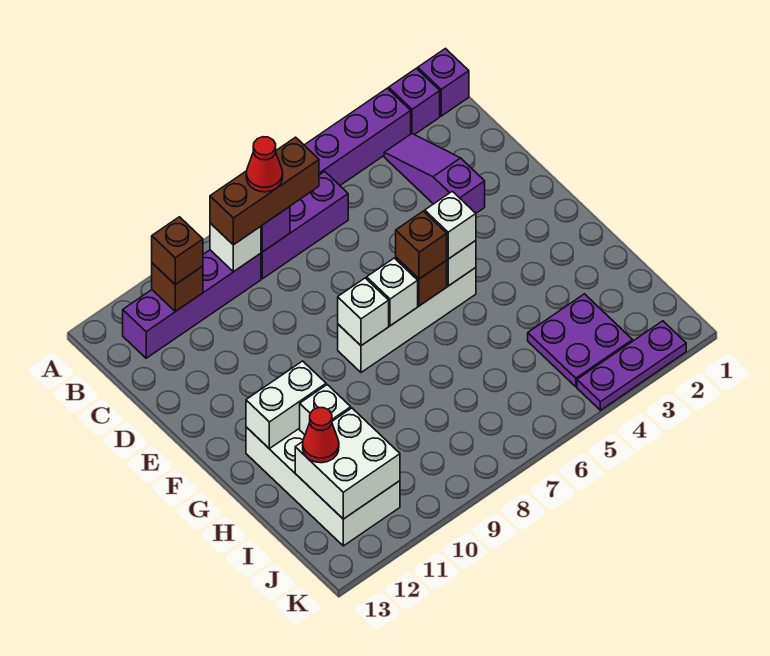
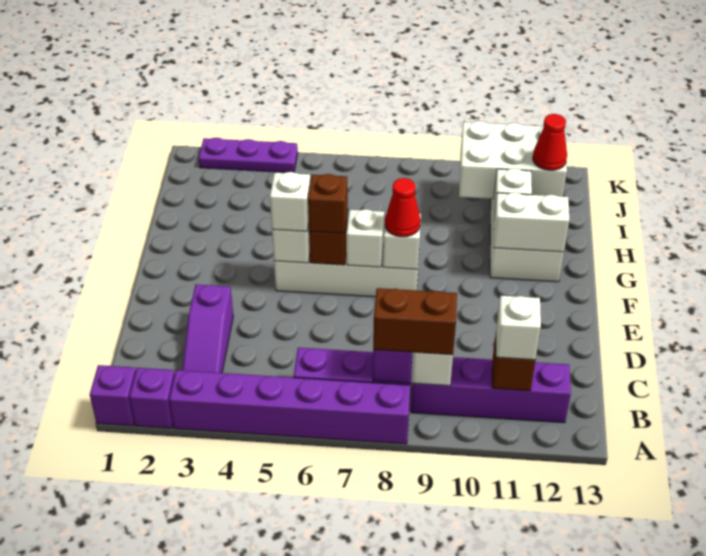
brown 1x3 brick [210,137,319,245] -> brown 1x2 brick [373,288,457,355]
red 1x1 cone [246,137,283,192] -> red 1x1 cone moved to [385,178,421,237]
brown 1x1 brick [152,217,203,284] -> white 1x1 brick [496,296,541,360]
purple 2x2 plate [528,294,633,387] -> none
white 2x2 brick [295,408,400,519] -> white 2x3 brick [459,121,567,199]

